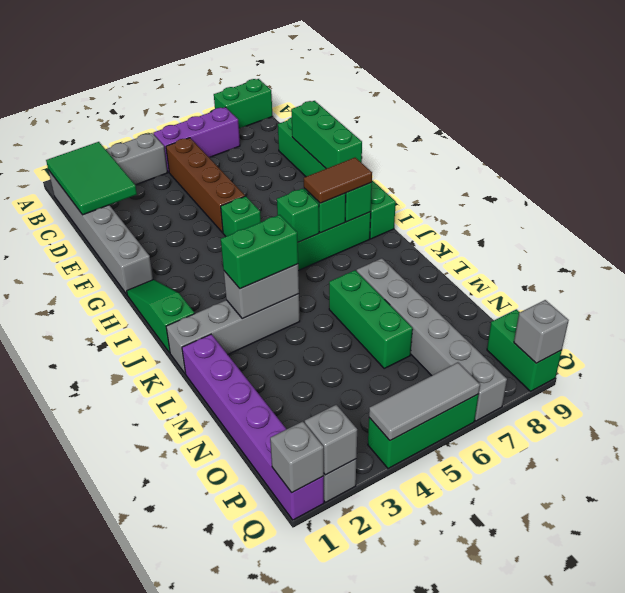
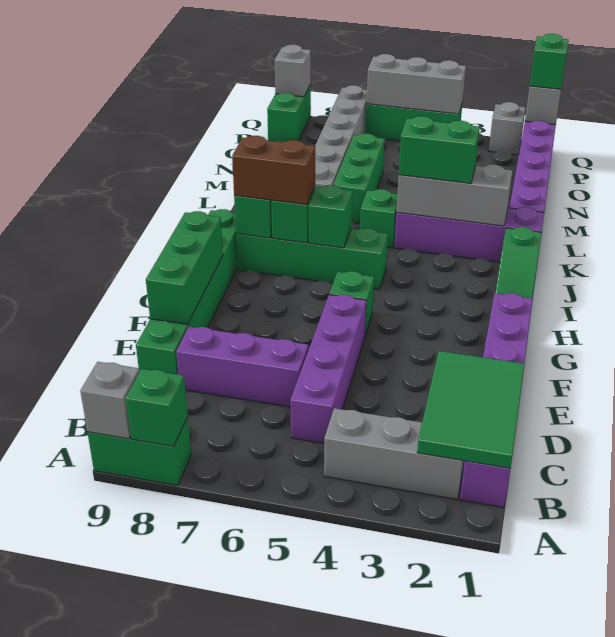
none -> green 1x1 brick [126,369,188,446]
grey 1x6 brick [48,170,153,294] -> purple 1x6 brick [460,293,533,508]
purple 1x3 brick [153,107,240,172] -> purple 1x3 brick moved to [176,326,309,407]
brown 1x4 brick [166,138,245,233] -> purple 1x4 brick [290,295,366,443]
brown 1x2 tile [304,158,372,203] -> brown 1x2 brick [232,136,315,205]
grey 1x4 brick [166,294,300,374] -> purple 1x4 brick [394,207,544,262]
grey 1x2 brick [224,264,299,319] -> grey 1x3 brick [396,165,512,226]
none -> green 1x1 brick [360,189,397,248]
none -> green 1x1 brick [530,34,568,89]
grey 1x1 brick [305,405,357,475] -> grey 1x1 brick moved to [80,362,140,439]
grey 1x3 tile [369,363,480,441] -> grey 1x3 brick [367,54,466,114]

